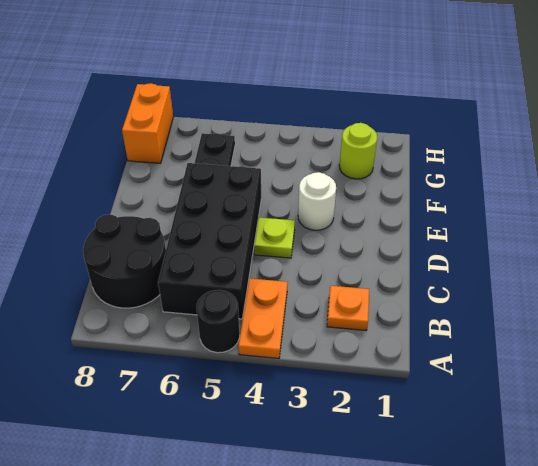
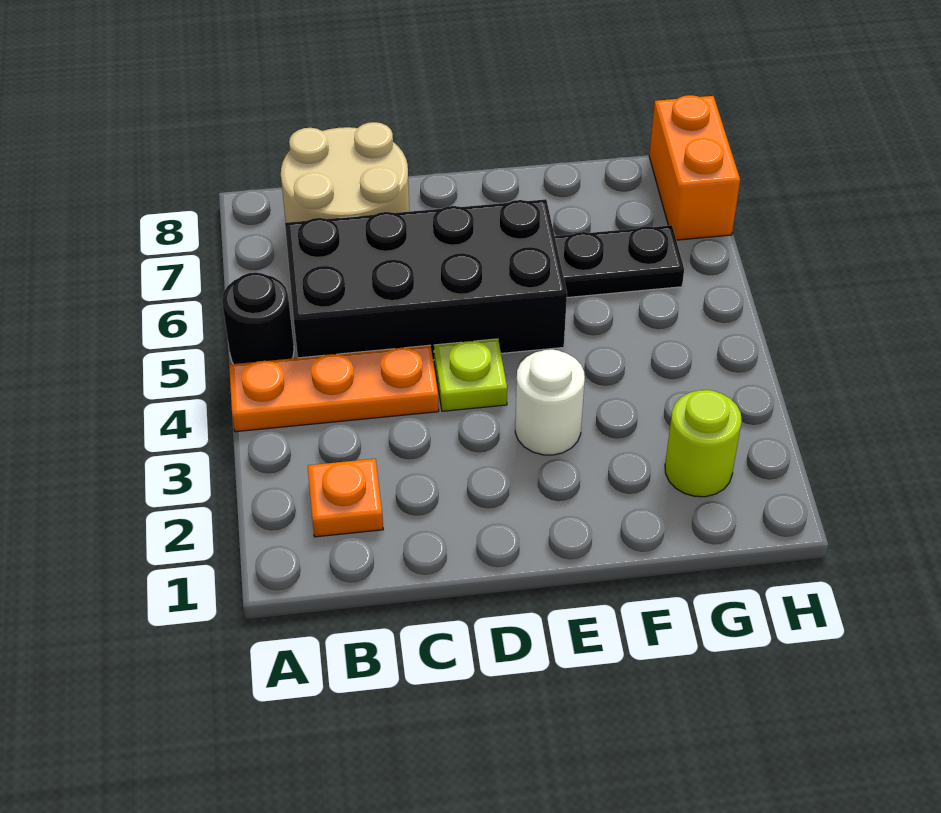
orange 1x2 plate [238,278,288,358] -> orange 1x3 plate [229,345,439,432]
black 2x2 round brick [83,214,166,308] -> tan 2x2 round brick [281,122,409,223]
orange 1x2 brick [122,83,173,163] -> orange 1x2 brick turned to [649,95,740,240]

